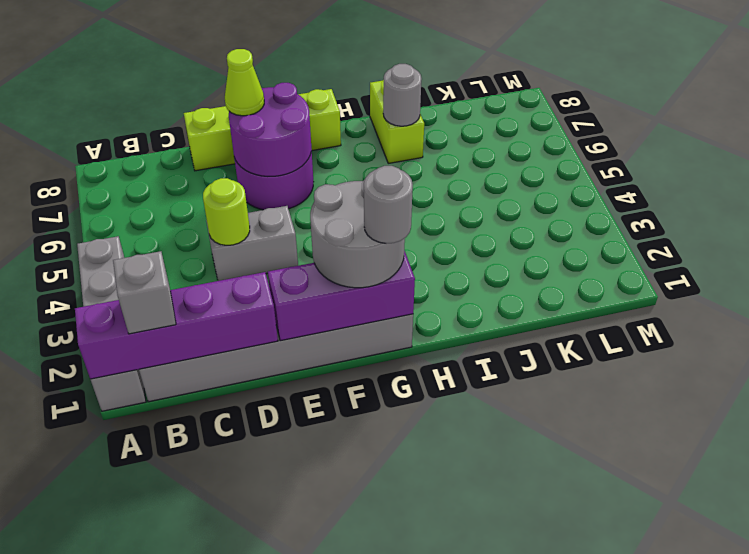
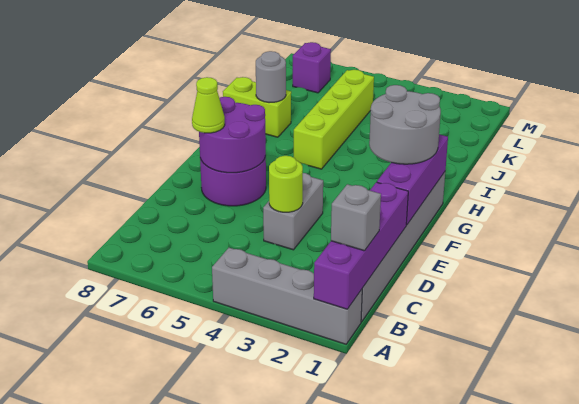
lime 1x4 brick [184,89,341,171] -> lime 1x4 brick moved to [294,70,374,169]
grey 1x1 round brick [364,166,413,244] -> none
none -> purple 1x1 brick [293,42,331,93]

